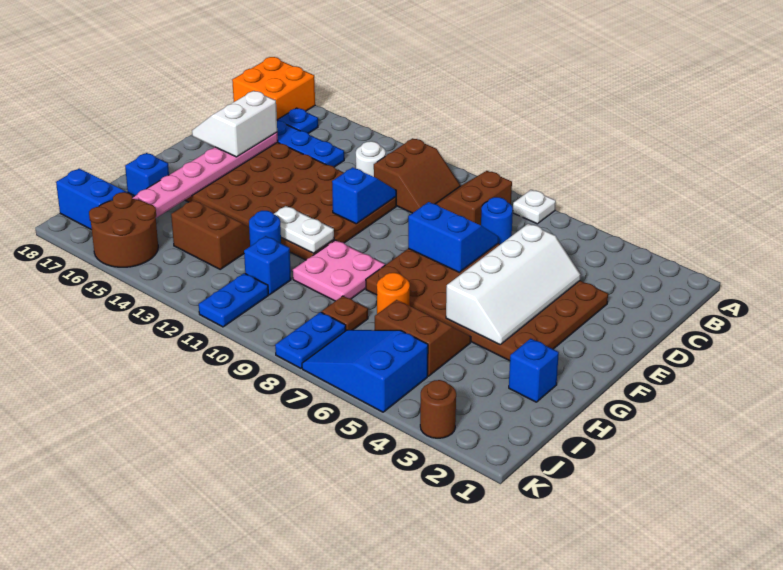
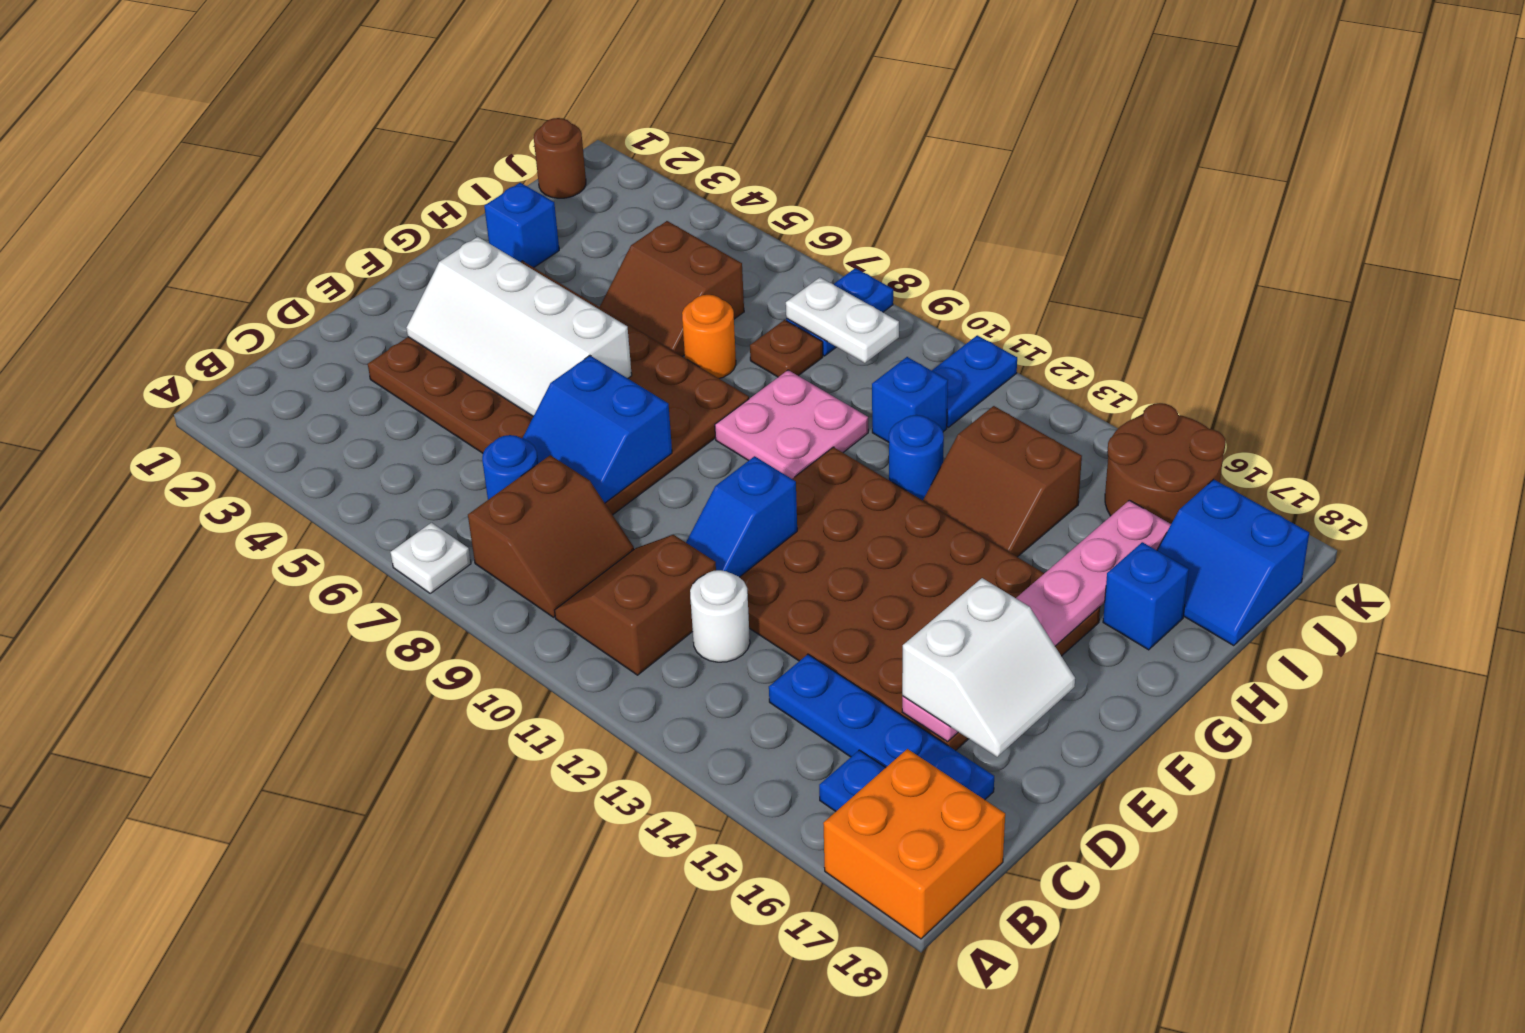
white 2x4 slope [446,224,580,345] -> white 2x4 slope turned to [406,237,632,416]
white 1x2 plate [274,206,334,253] -> white 1x2 plate moved to [786,278,899,363]
blue 2x3 slope [302,330,428,412] -> none
brown 1x1 round brick [420,380,456,438] -> brown 1x1 round brick moved to [534,118,586,198]

